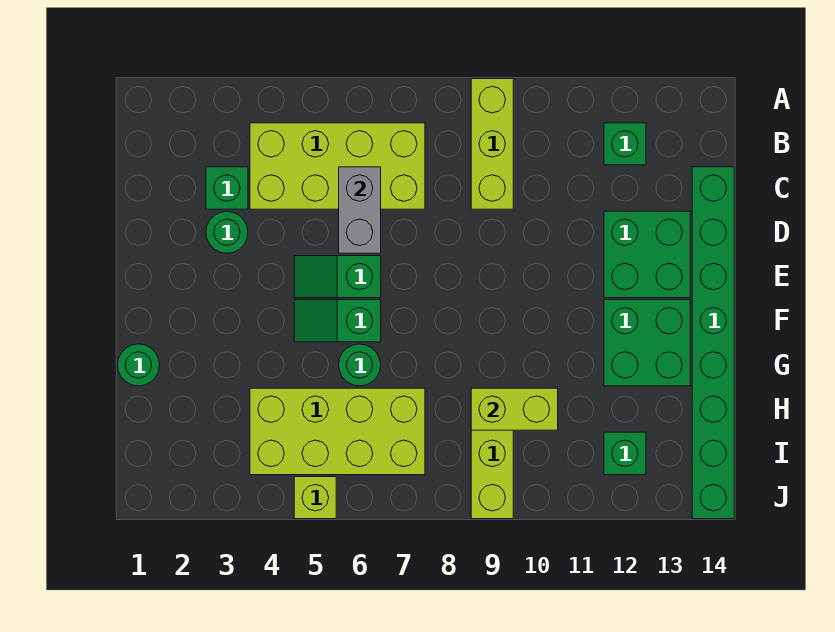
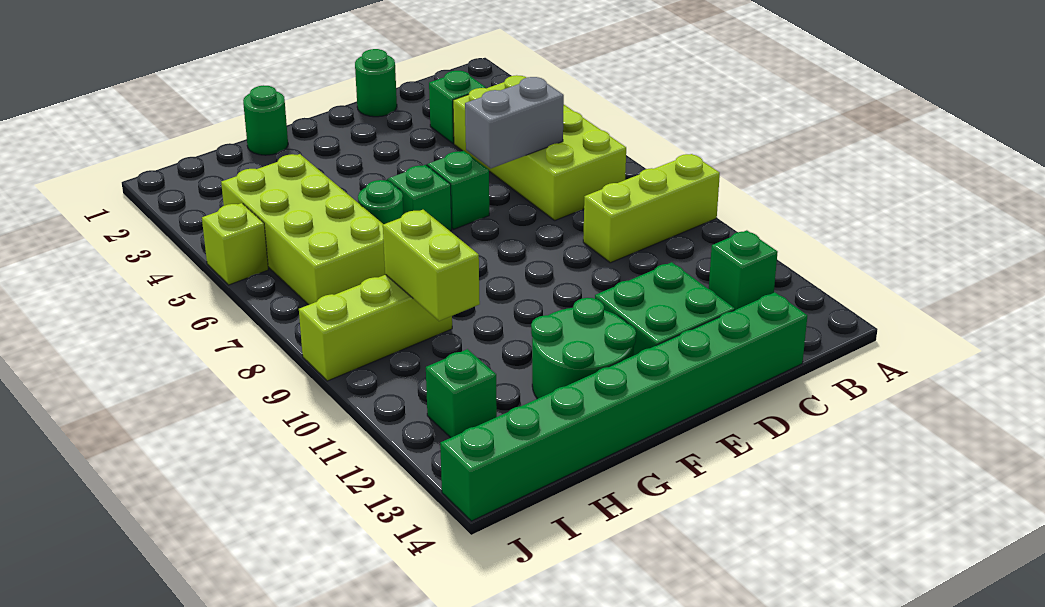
green 1x1 round brick [206,211,248,253] -> green 1x1 round brick moved to [355,49,397,117]
green 2x2 brick [604,300,690,386] -> green 2x2 round brick [531,298,636,399]

